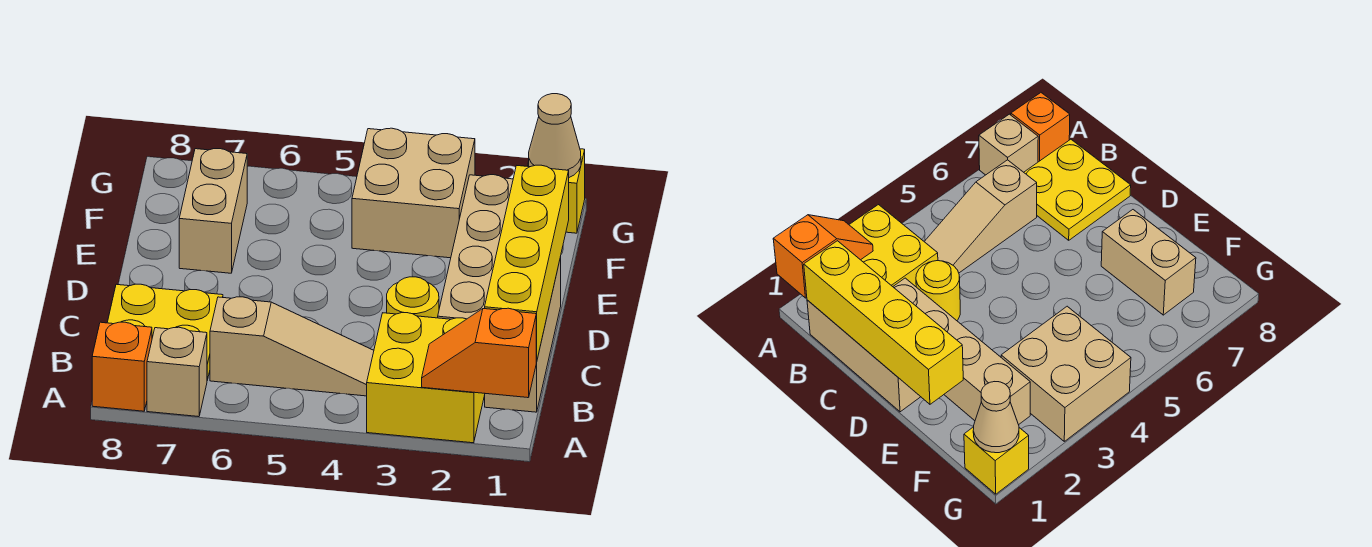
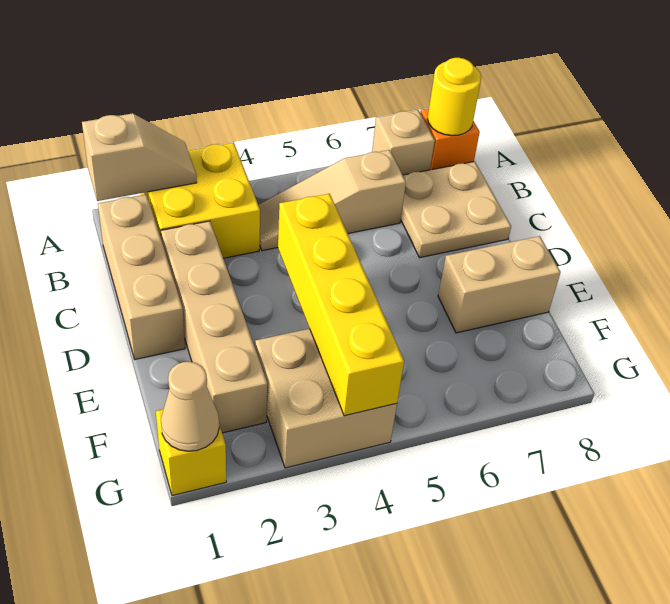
orange 1x2 slope [422,308,537,398] -> tan 1x2 slope [82,113,197,201]
yellow 1x4 brick [485,165,569,361] -> yellow 1x4 brick moved to [278,194,404,416]
yellow 2x2 plate [107,284,223,380] -> tan 2x2 plate [401,162,511,258]
yellow 1x1 round brick [387,277,439,318] -> yellow 1x1 round brick moved to [428,58,481,136]
tan 1x2 brick [179,149,247,273] -> tan 1x2 brick turned to [438,236,561,333]

